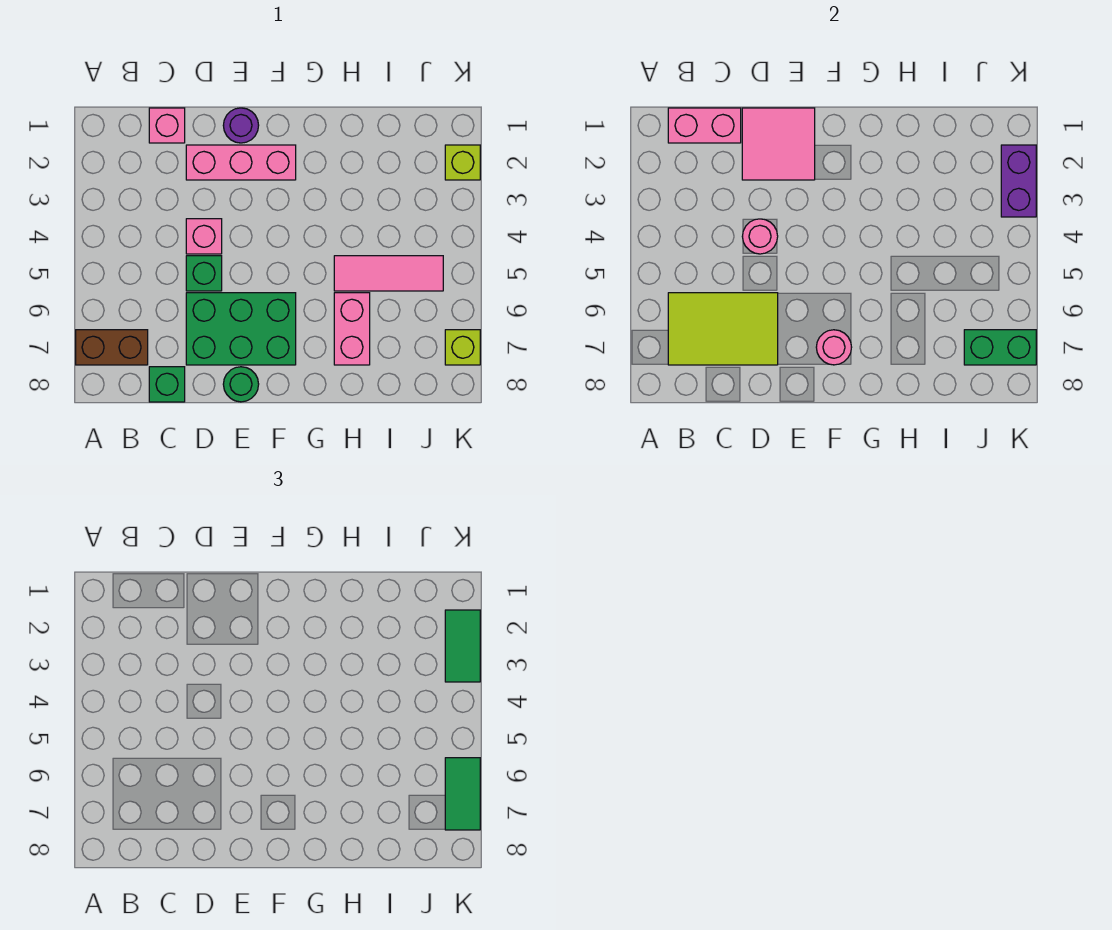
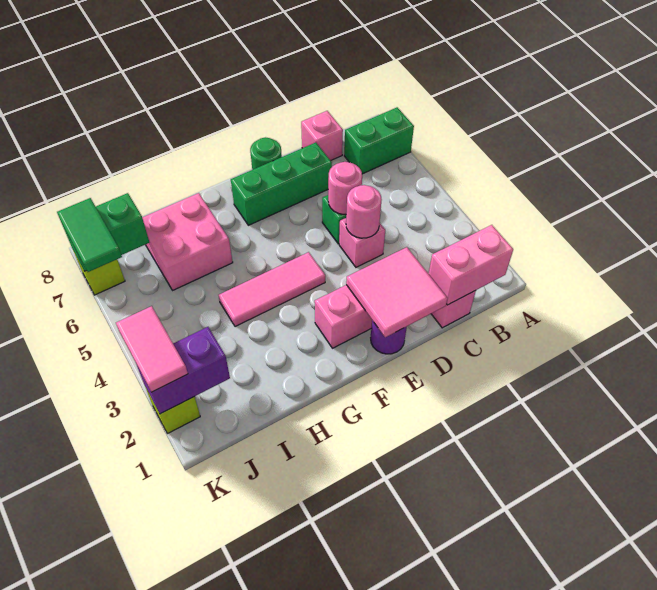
brown 1x2 brick [76,330,148,365] -> green 1x2 brick [344,107,414,174]
lime 2x3 tile [668,293,778,365] -> none
green 1x1 brick [149,367,185,402] -> pink 1x1 brick [301,111,343,161]
green 2x3 brick [186,293,296,365] -> green 1x3 brick [231,143,332,225]
pink 1x1 round brick [816,330,852,365] -> pink 1x1 round brick moved to [328,162,362,214]
pink 1x3 tile [334,256,443,291] -> pink 1x3 tile moved to [219,252,325,327]
pink 1x2 brick [334,293,370,365] -> pink 2x2 brick [142,193,233,290]
purple 1x2 brick [1001,145,1036,217] -> purple 1x2 brick turned to [137,327,230,414]
green 1x2 tile [445,610,480,682] -> pink 1x2 tile [116,306,188,392]

